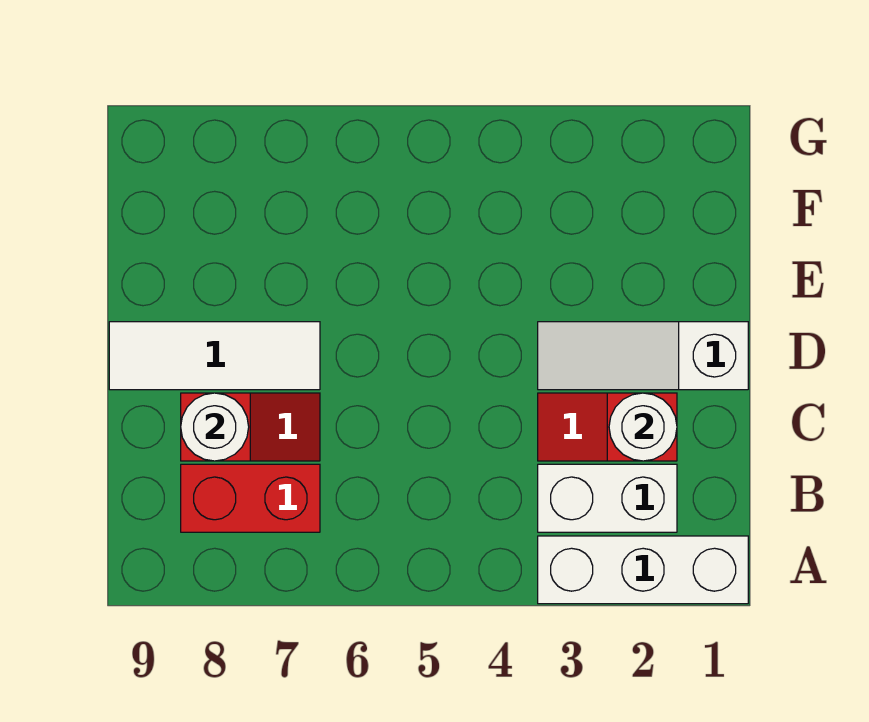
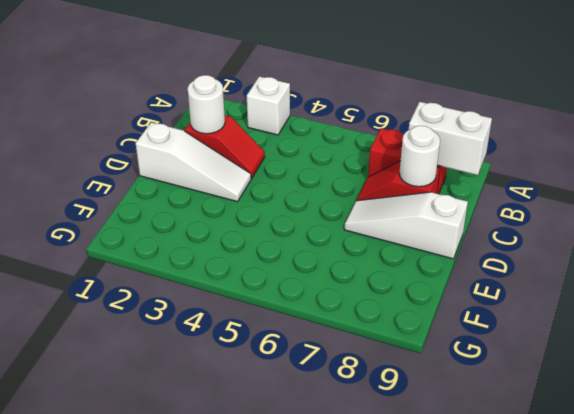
white 1x3 brick [538,536,748,604] -> white 1x1 brick [247,76,290,135]
white 1x2 brick [538,464,677,532] -> white 1x2 brick moved to [409,102,492,175]
white 1x3 tile [109,322,320,390] -> white 1x3 slope [344,192,468,259]

